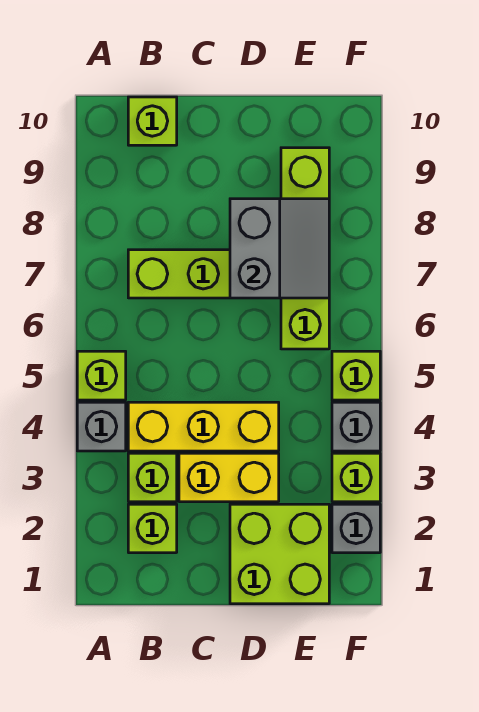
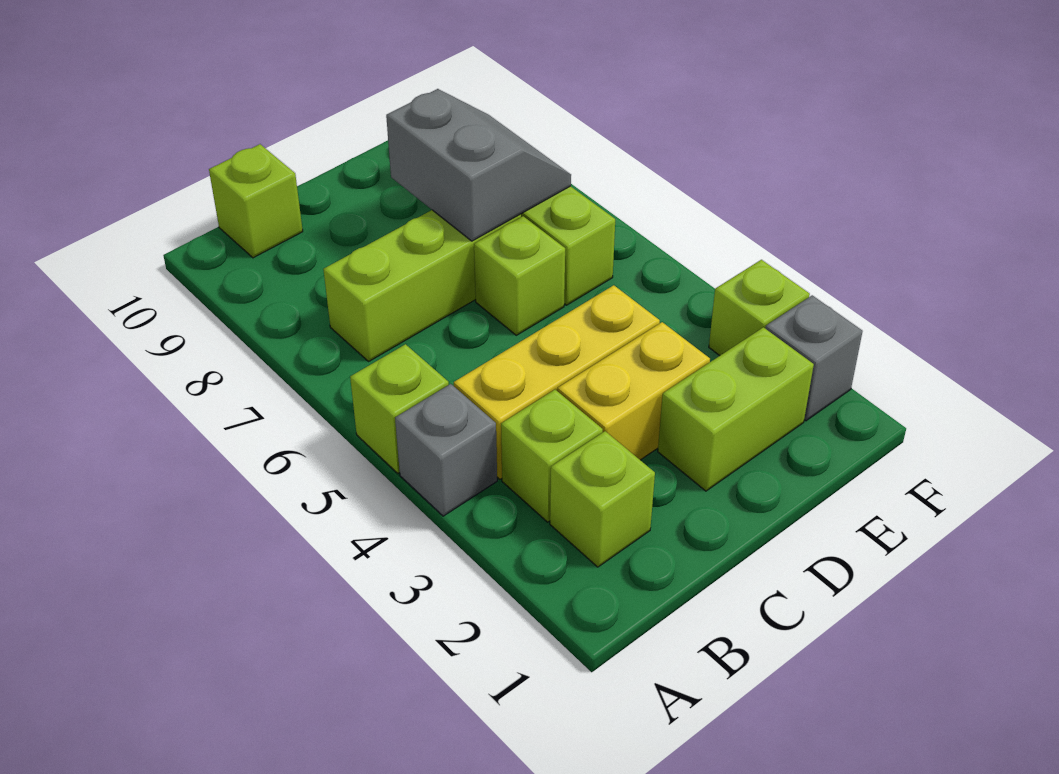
lime 2x2 brick [230,504,329,604] -> lime 1x2 brick [658,327,814,491]
grey 1x1 brick [332,402,380,451] -> none
lime 1x1 brick [332,351,380,400] -> lime 1x1 brick moved to [474,216,565,335]

